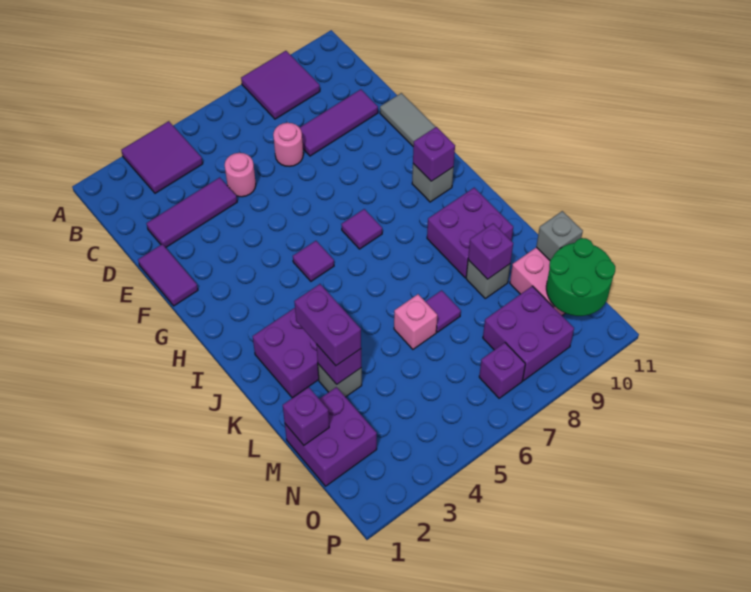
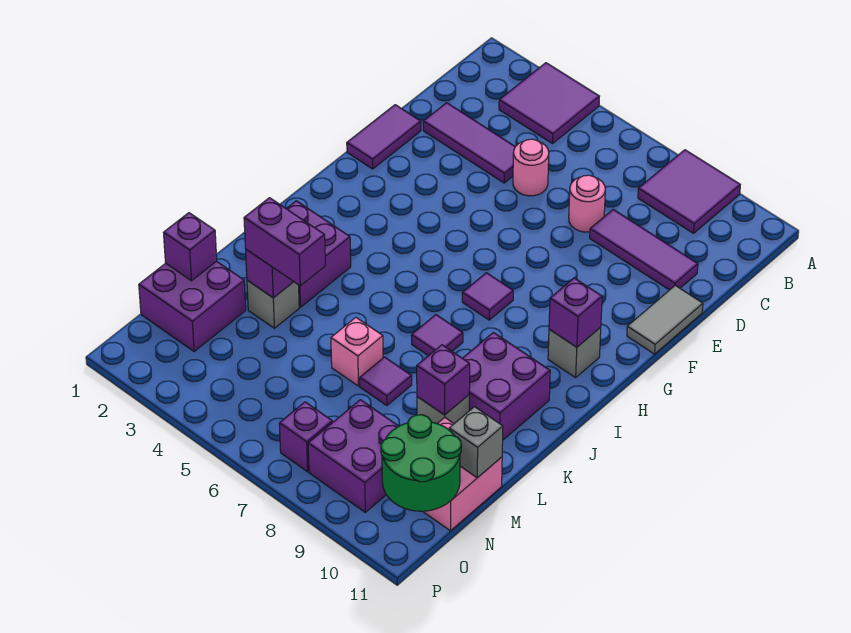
purple 1x1 tile [293,241,334,281] -> purple 1x1 tile moved to [412,315,463,356]
purple 1x2 brick [294,284,361,366] -> purple 1x2 brick turned to [244,198,325,286]

